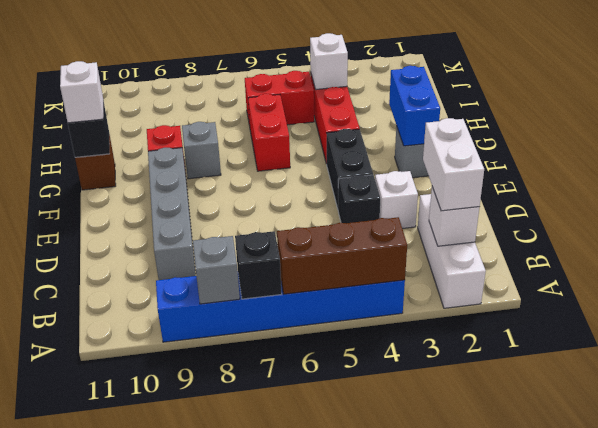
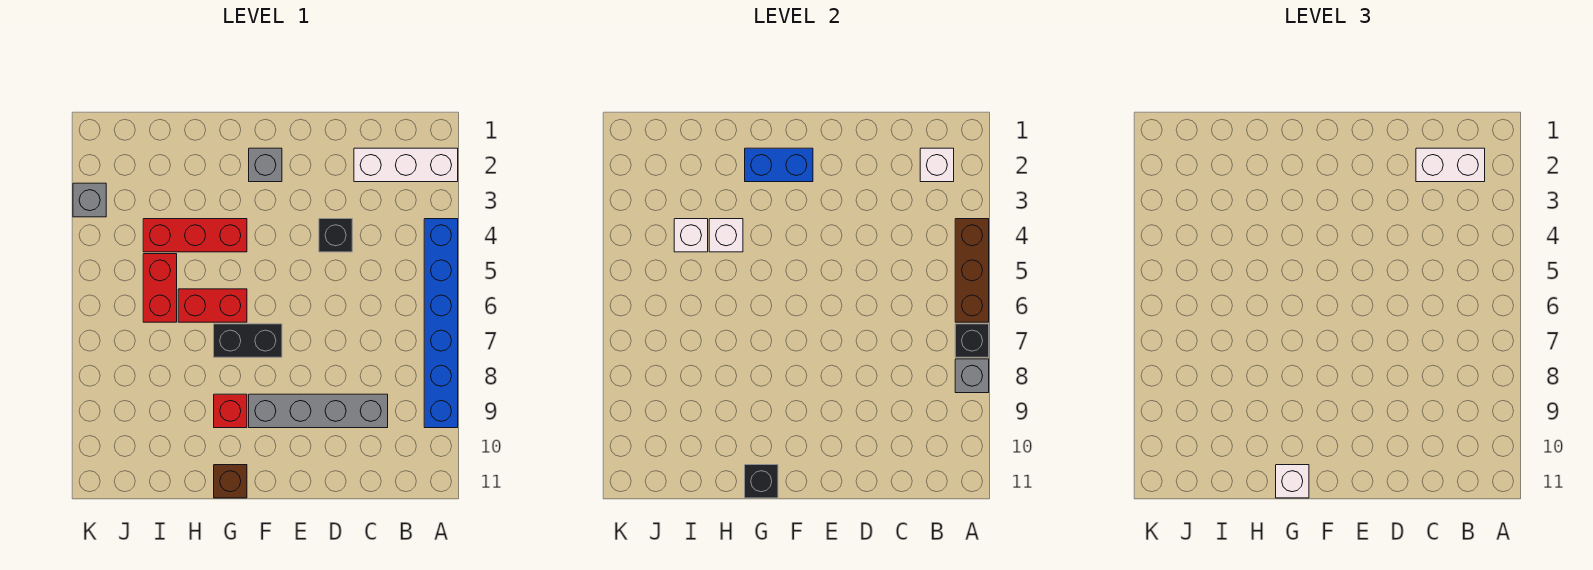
white 1x1 brick [375,171,418,229] -> white 1x1 brick moved to [709,219,743,252]
black 1x2 brick [326,129,373,209] -> black 1x2 brick moved to [214,324,282,357]
grey 1x1 brick [182,122,221,179] -> grey 1x1 brick moved to [73,183,106,217]

